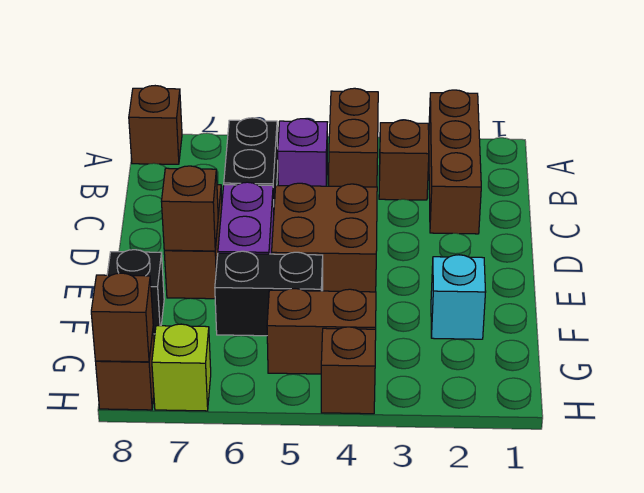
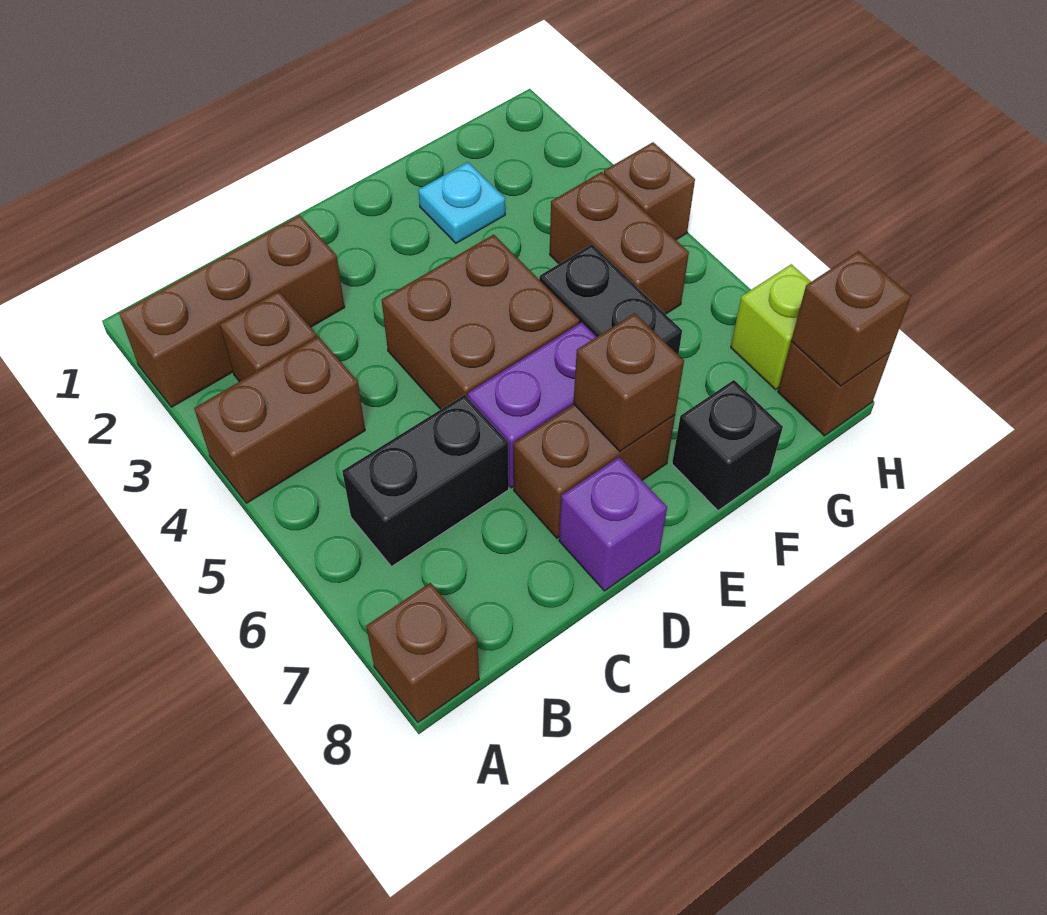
purple 1x1 brick [278,119,327,186] -> purple 1x1 brick moved to [559,457,667,591]
cyan 1x1 brick [431,255,486,339] -> cyan 1x1 plate [418,162,505,243]

